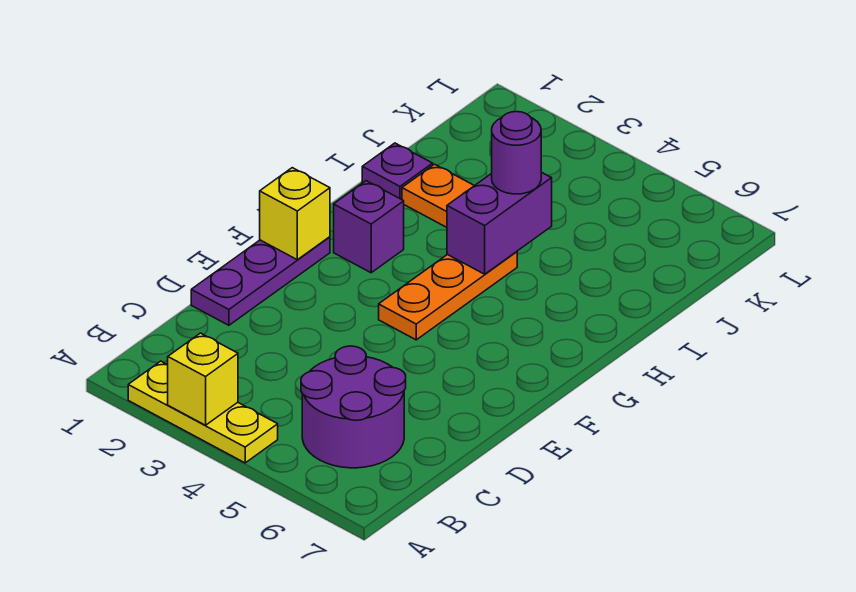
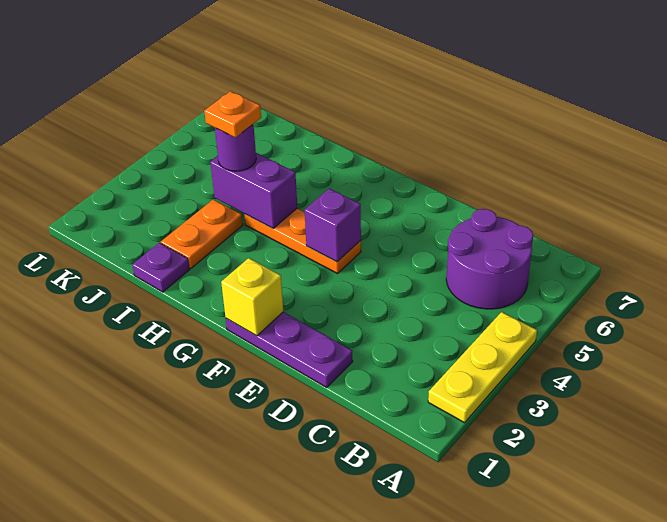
yellow 1x1 brick [168,333,238,425] -> none
purple 1x1 brick [334,181,404,273] -> purple 1x1 brick moved to [305,189,361,262]
none -> orange 1x1 plate [204,91,261,138]

